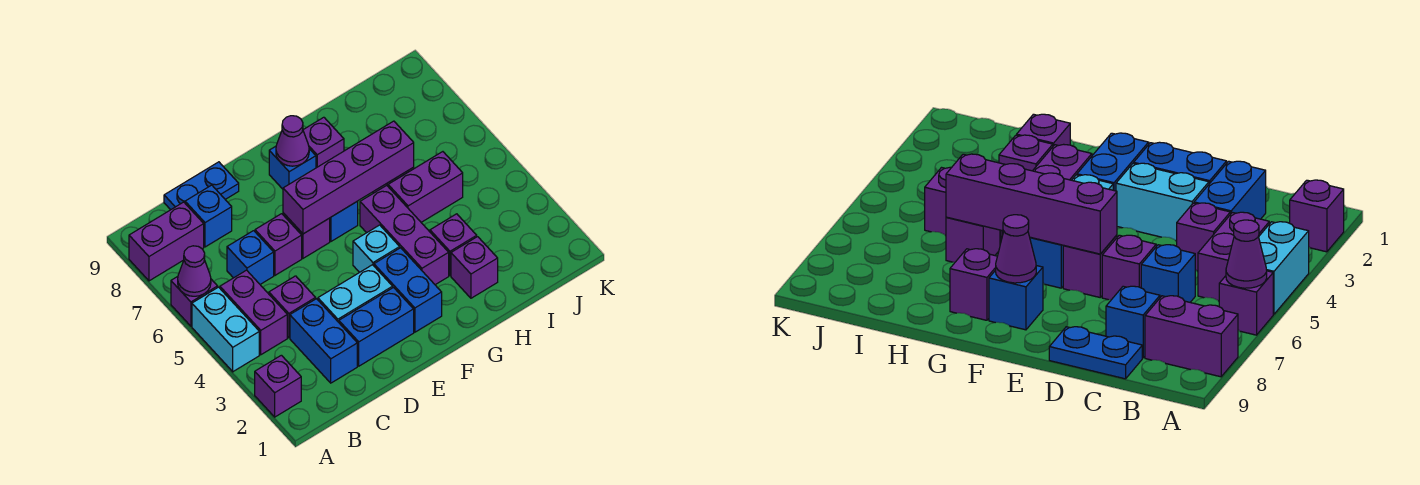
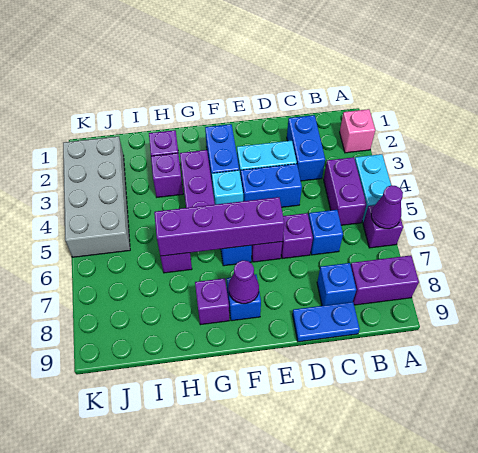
purple 1x1 brick [255,355,301,417] -> pink 1x1 brick [340,109,375,153]
purple 1x1 brick [269,276,316,338] -> none
blue 1x2 brick [339,288,414,366] -> blue 1x2 brick moved to [241,164,302,207]
purple 1x2 brick [388,152,463,222] -> none
none -> grey 2x4 brick [63,136,130,257]

